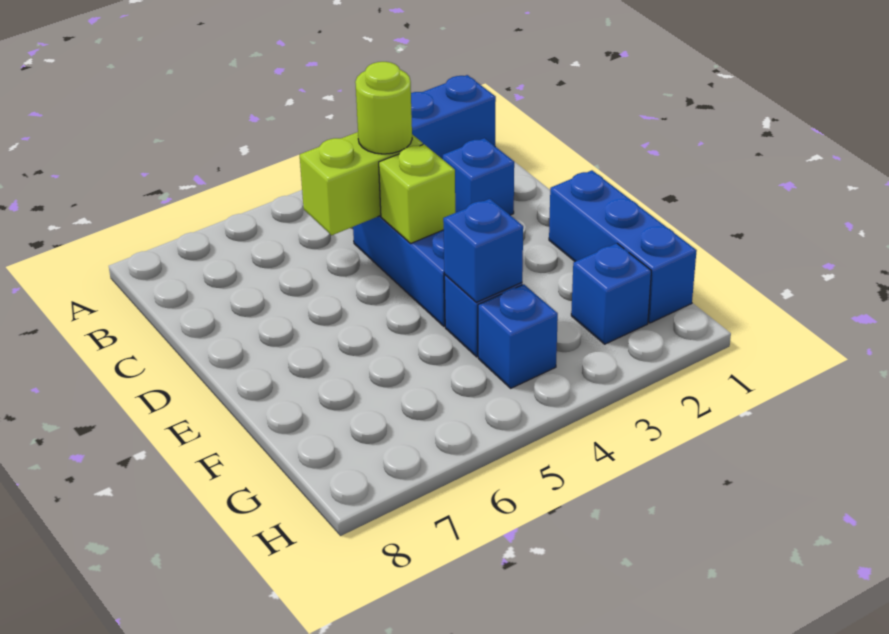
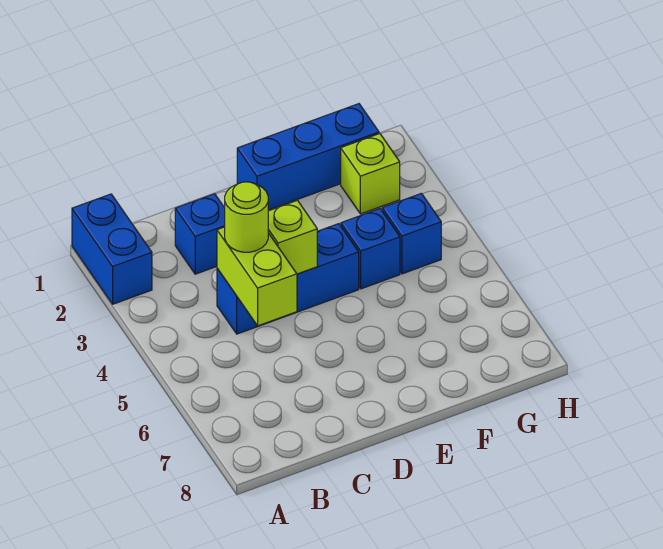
blue 1x1 brick [443,199,523,302] -> none
blue 1x1 brick [571,243,651,344] -> lime 1x1 brick [341,134,400,214]

